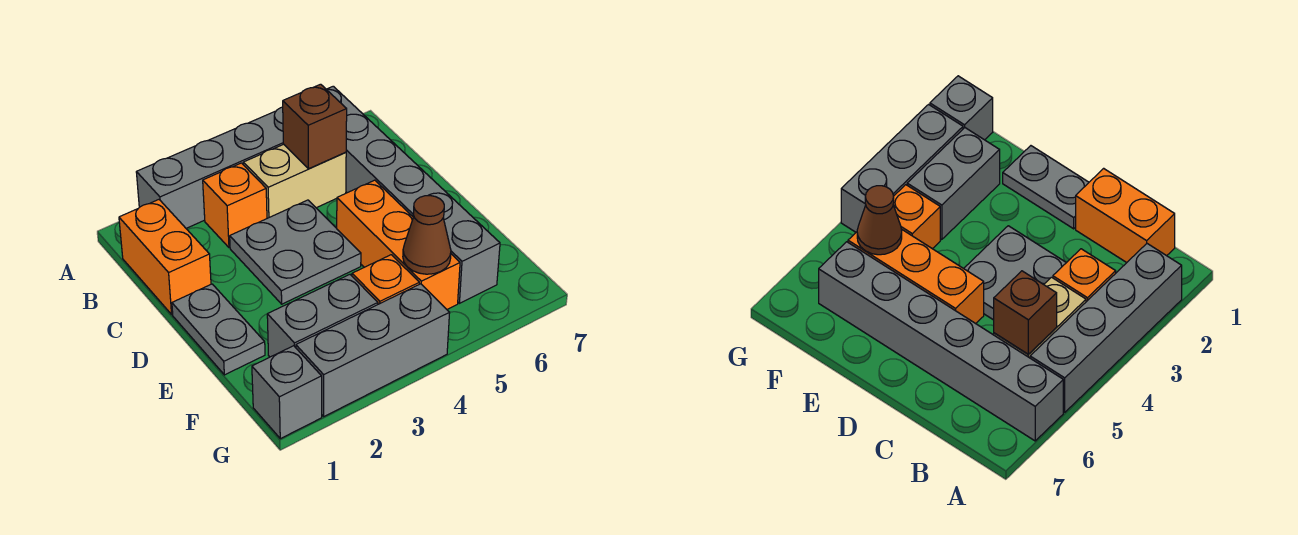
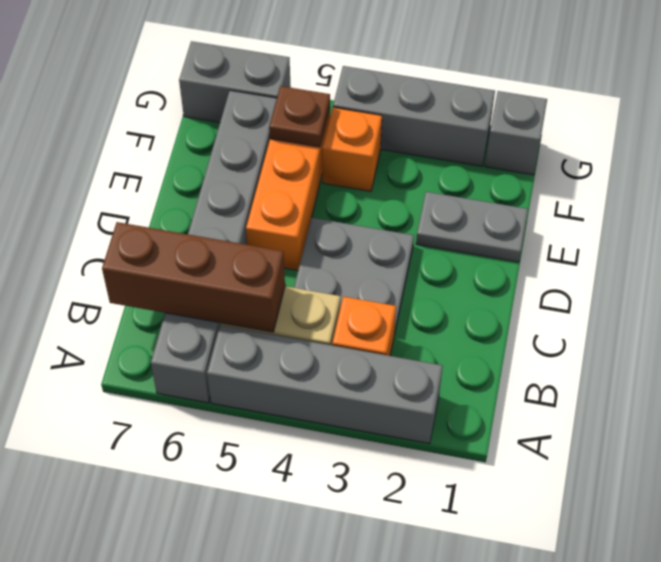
orange 1x2 brick [119,200,211,314] -> none
brown 1x1 brick [283,84,347,169] -> brown 1x3 brick [102,222,285,332]
grey 1x2 plate [172,284,265,375] -> grey 1x2 plate turned to [416,192,528,262]
grey 1x2 brick [267,275,378,357] -> grey 1x2 brick moved to [179,41,291,123]
brown 1x1 cone [403,196,451,274] -> brown 1x1 plate [269,86,330,147]

